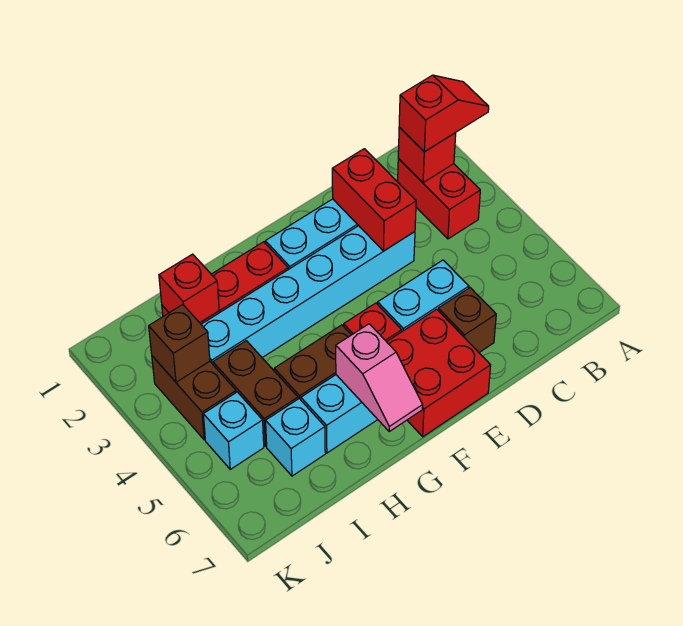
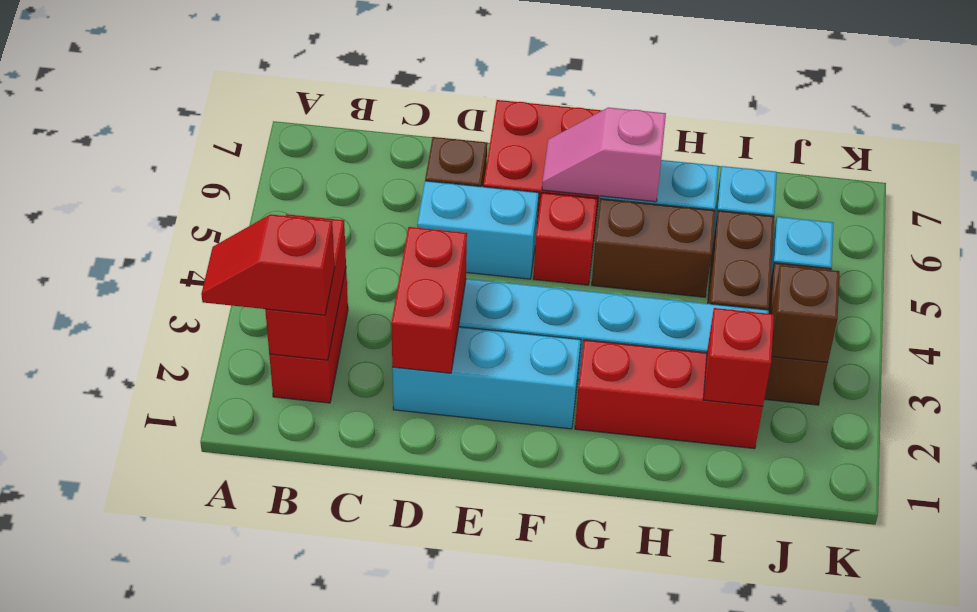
red 1x1 brick [398,127,456,183] -> red 1x2 brick [265,214,346,360]
pink 1x2 slope [336,324,423,431] -> pink 1x2 slope turned to [542,108,666,202]

